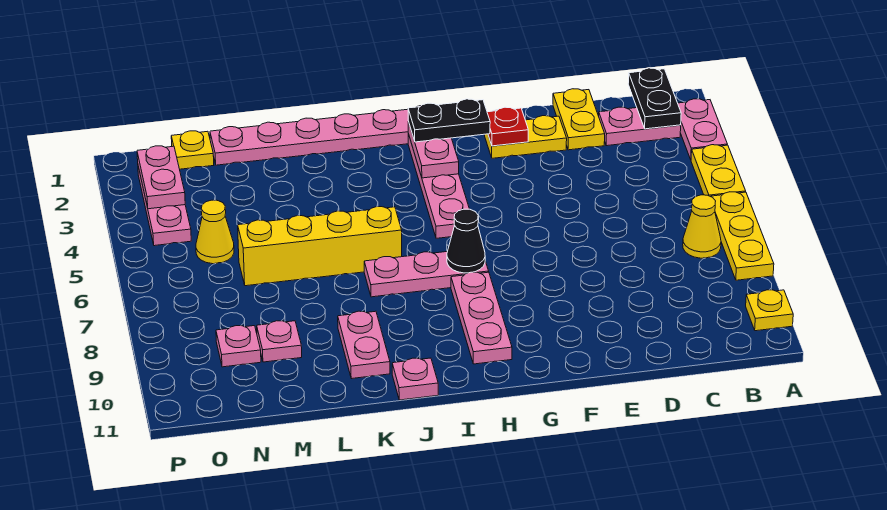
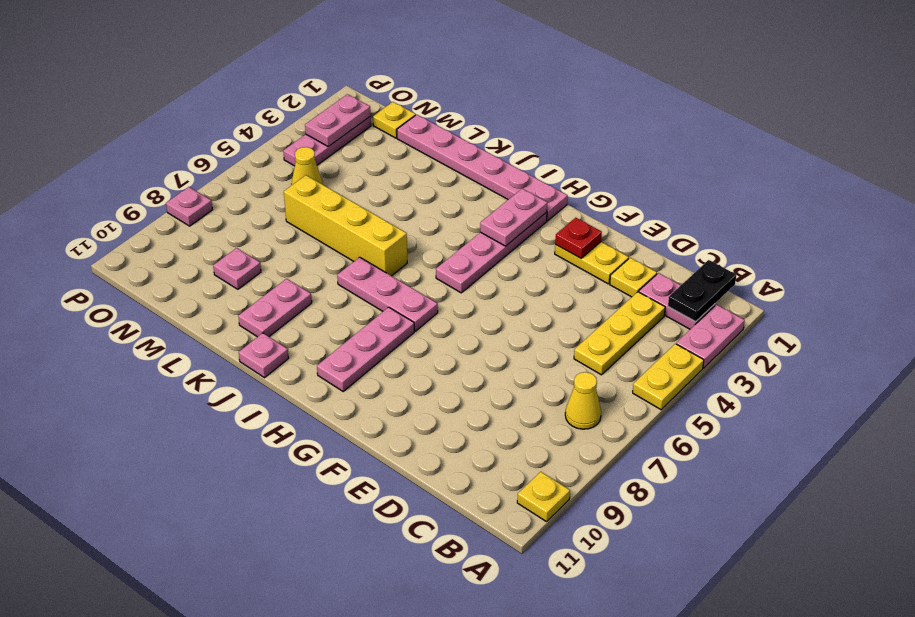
yellow 1x3 plate [711,192,774,280] -> yellow 1x3 plate moved to [574,292,665,375]
yellow 1x2 plate [553,89,605,150] -> yellow 1x1 plate [610,258,657,297]
black 1x2 plate [408,99,490,142] -> none
black 1x1 cone [447,209,485,273] -> none
pink 1x1 plate [216,326,261,367] -> pink 1x1 plate moved to [166,187,212,226]

